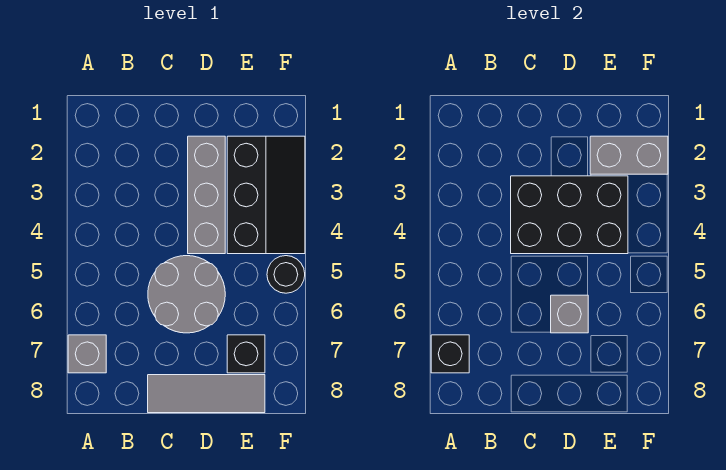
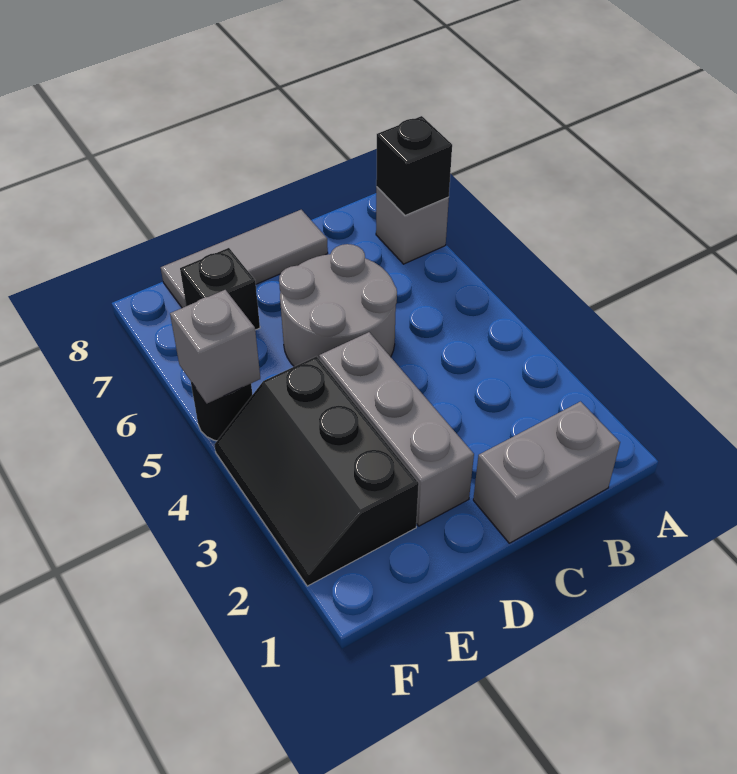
black 2x3 brick [511,176,628,254] -> none
grey 1x1 brick [551,295,588,333] -> grey 1x1 brick moved to [170,290,260,403]
grey 1x2 brick [590,136,668,174] -> grey 1x2 brick moved to [473,402,620,543]

